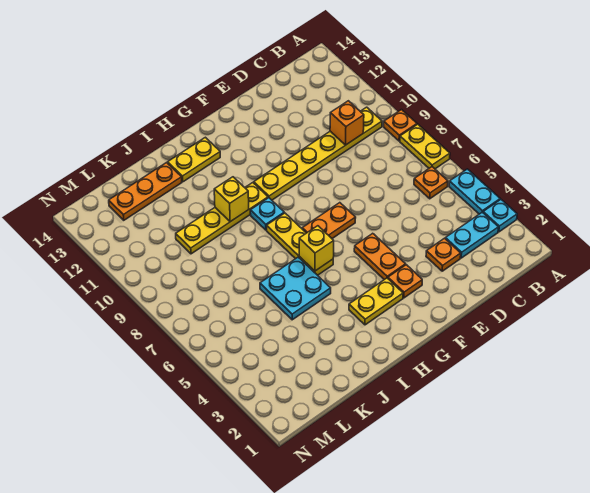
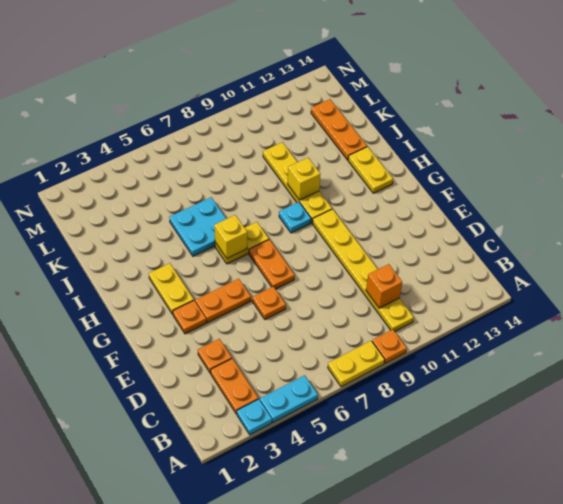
cyan 1x2 plate [445,212,498,258] -> orange 1x2 plate [211,359,258,414]
orange 1x1 plate [414,167,448,199] -> orange 1x1 plate moved to [253,287,286,319]
yellow 1x3 plate [267,213,333,275] -> yellow 1x2 plate [215,222,269,264]

